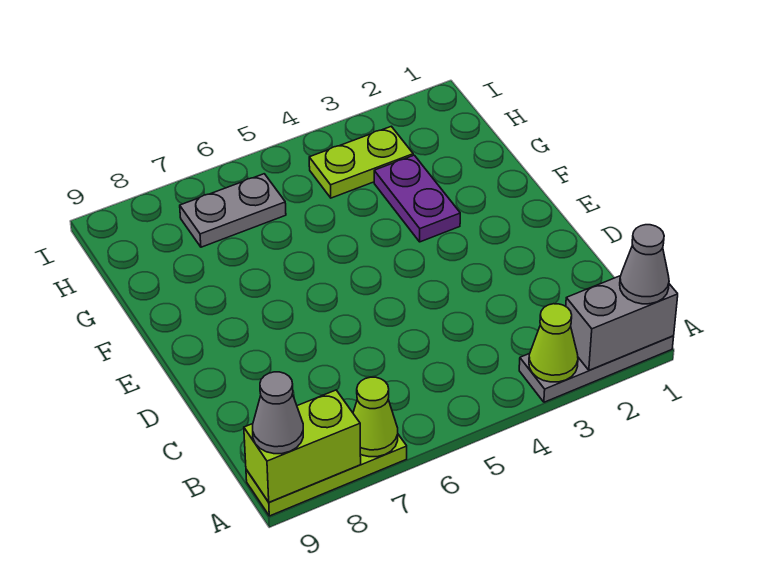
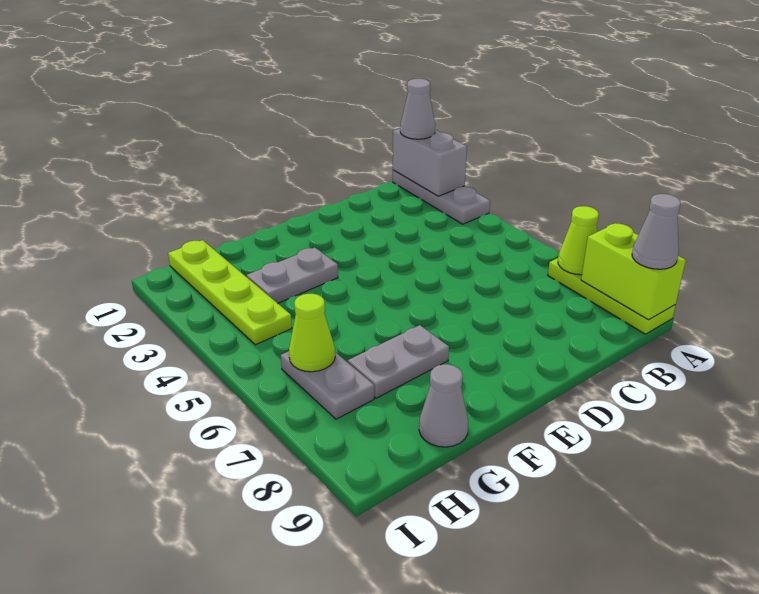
lime 1x1 cone [529,304,578,382] -> lime 1x1 cone moved to [289,294,335,372]
purple 1x2 plate [374,155,460,242] -> grey 1x2 plate [247,248,338,303]
none -> grey 1x2 plate [348,325,449,398]
none -> grey 1x1 cone [419,364,468,447]
lime 1x2 plate [309,126,413,198] -> lime 1x4 plate [168,240,292,345]

